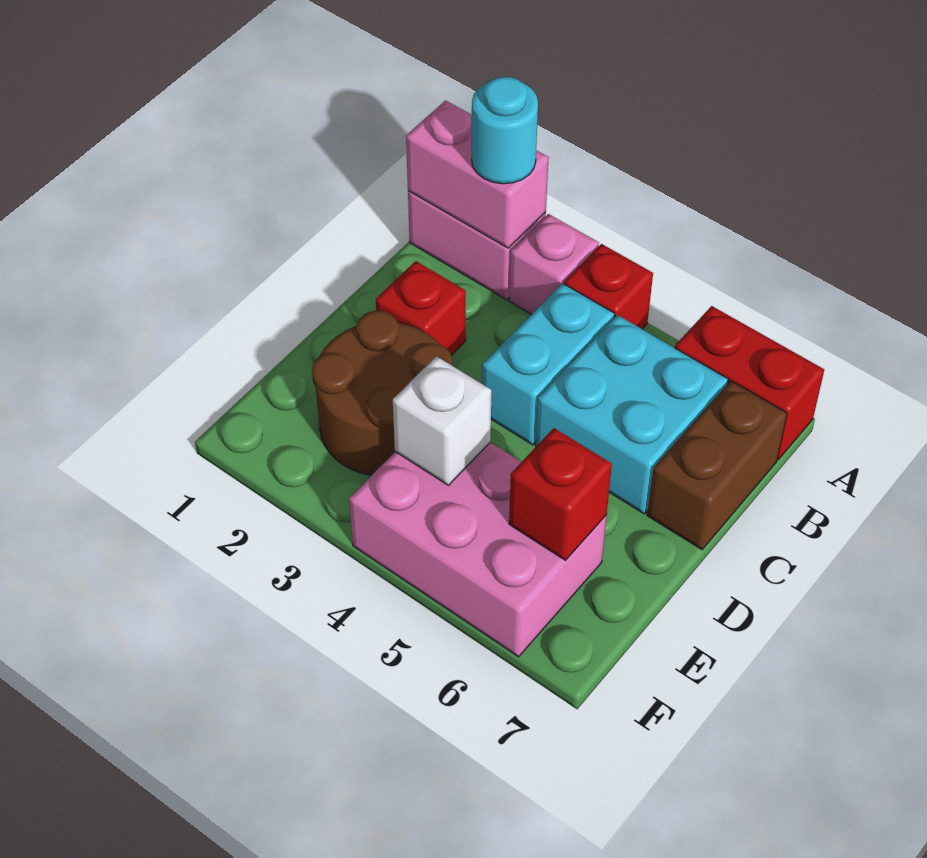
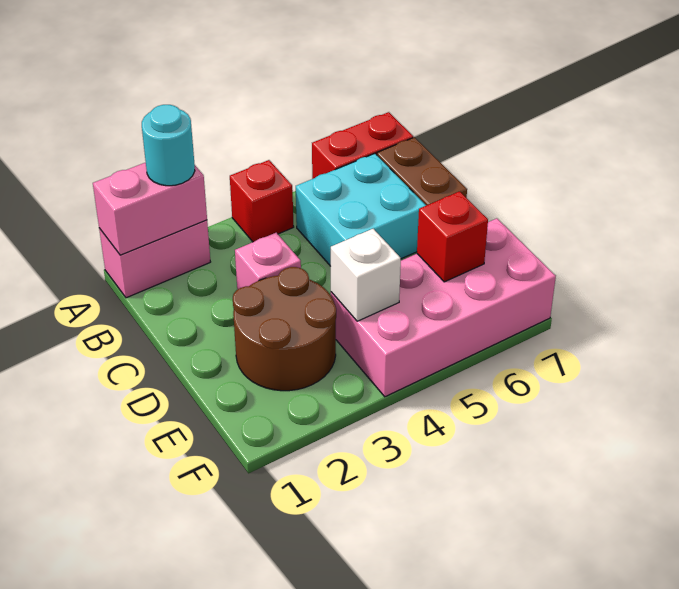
pink 1x1 brick [509,214,599,314] -> pink 1x1 brick moved to [235,233,301,290]
cyan 1x2 brick [482,283,614,445] -> none
red 1x1 brick [376,261,466,355] -> none
pink 2x3 brick [349,442,607,657] -> pink 2x4 brick [331,218,556,397]

